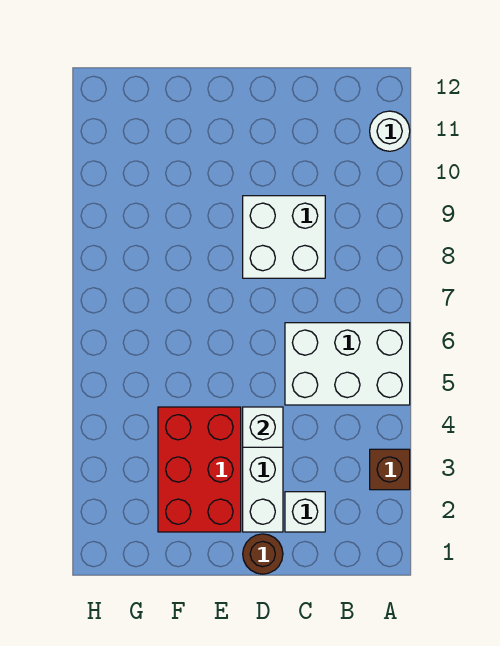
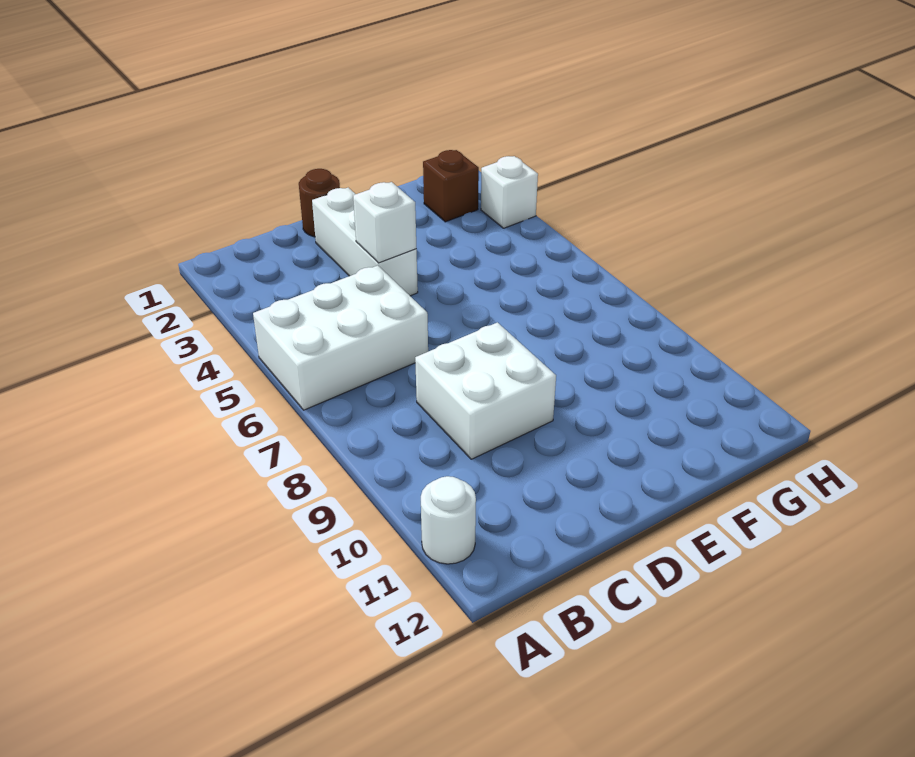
brown 1x1 brick [370,449,410,490] -> brown 1x1 brick moved to [423,150,479,222]
white 1x1 brick [285,492,325,532] -> white 1x1 brick moved to [481,156,538,228]
red 2x3 brick [158,407,241,532] -> none

